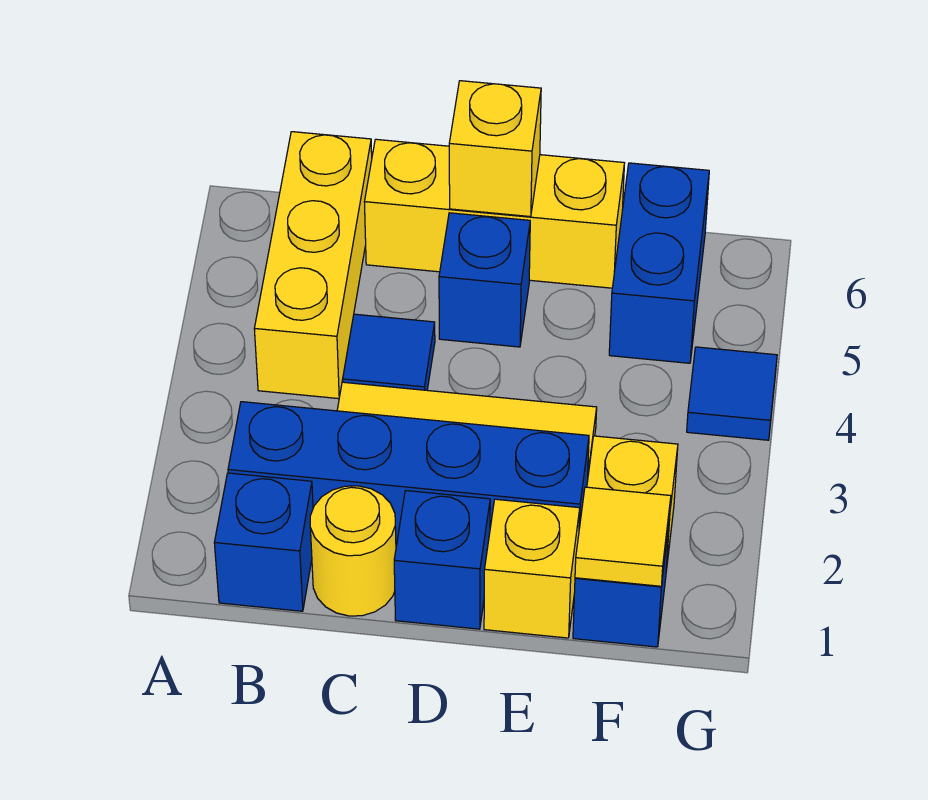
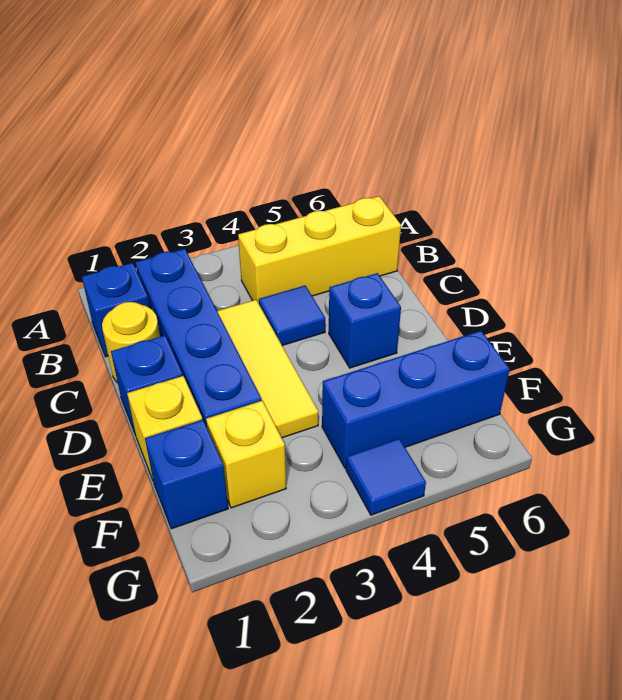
yellow 1x3 brick [365,139,624,288] -> none
yellow 1x1 brick [449,81,541,217] -> none
yellow 1x1 tile [575,487,671,586] -> none
blue 1x2 brick [609,163,709,363] -> blue 1x3 brick [322,331,510,468]

